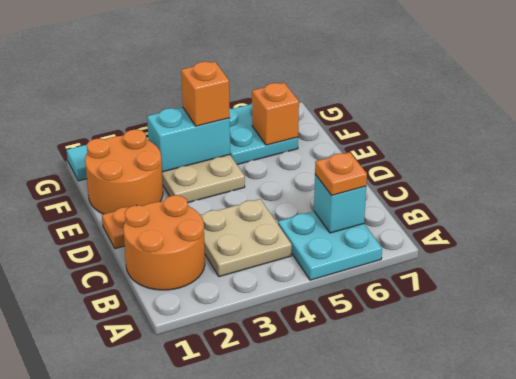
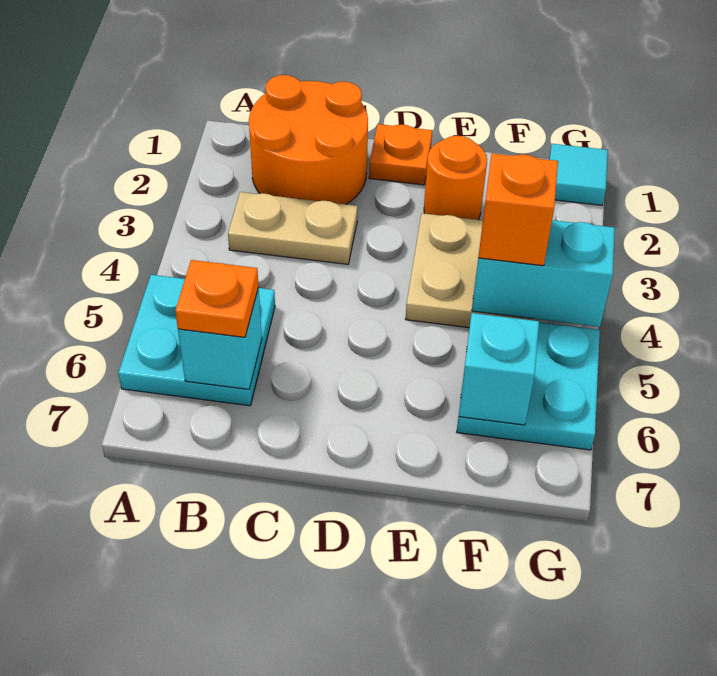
tan 2x2 plate [200,199,292,277] -> tan 1x2 plate [228,192,358,264]
orange 2x2 round brick [85,130,163,214] -> orange 1x1 round brick [424,136,487,220]
cyan 1x2 brick [147,107,230,172] -> cyan 1x2 brick turned to [472,220,615,327]
orange 1x1 brick [252,83,299,145] -> cyan 1x1 brick [459,313,539,425]

